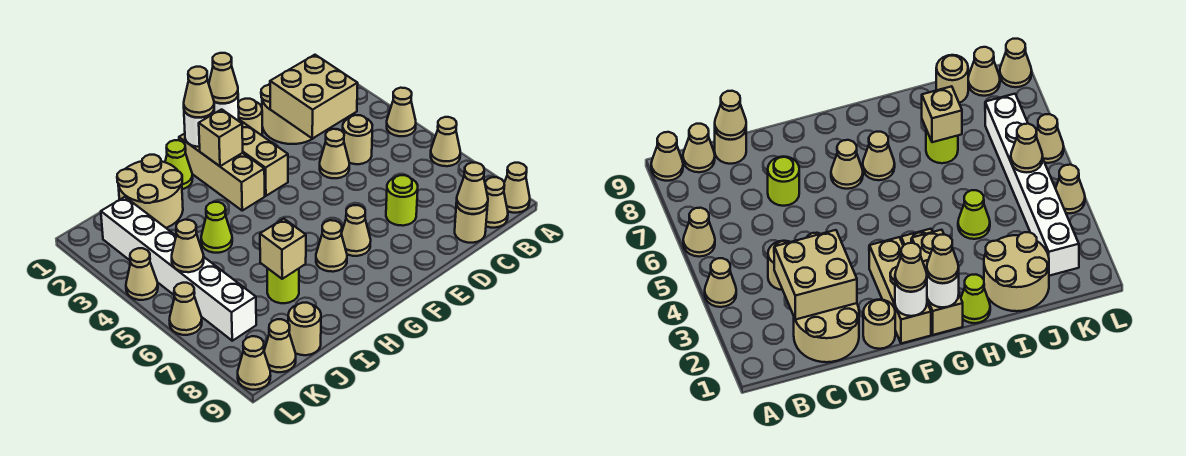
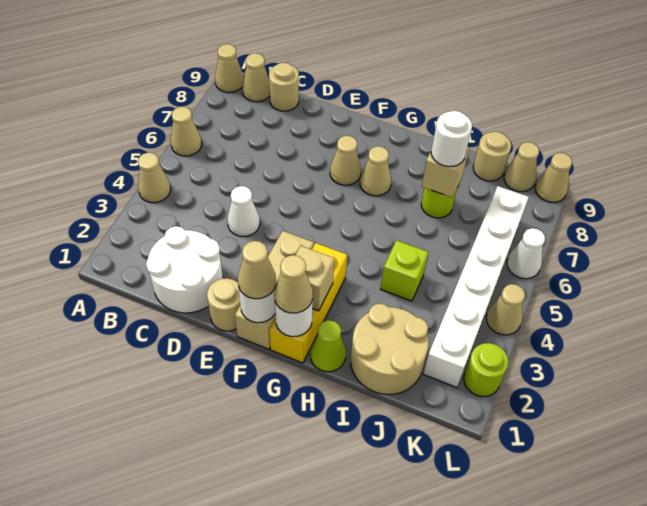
tan 2x2 round brick [261,84,312,144] -> white 2x2 round brick [146,226,223,313]
tan 2x2 brick [270,55,358,139] -> none
tan 1x1 round brick [342,115,372,164] -> none
tan 1x1 cone [457,163,488,214] -> none
tan 1x1 cone [320,129,349,178] -> white 1x1 cone [227,186,260,236]
lime 1x1 round brick [386,175,418,226] -> lime 1x1 round brick moved to [464,343,509,397]
tan 1x3 brick [179,134,265,211] -> yellow 1x3 brick [269,243,347,363]
lime 1x1 cone [201,202,232,253] -> lime 1x1 brick [381,240,428,301]
none -> white 1x1 round brick [431,111,472,167]
tan 1x1 cone [172,220,204,272] -> none
tan 1x1 cone [170,283,202,335] -> white 1x1 cone [507,228,545,279]

